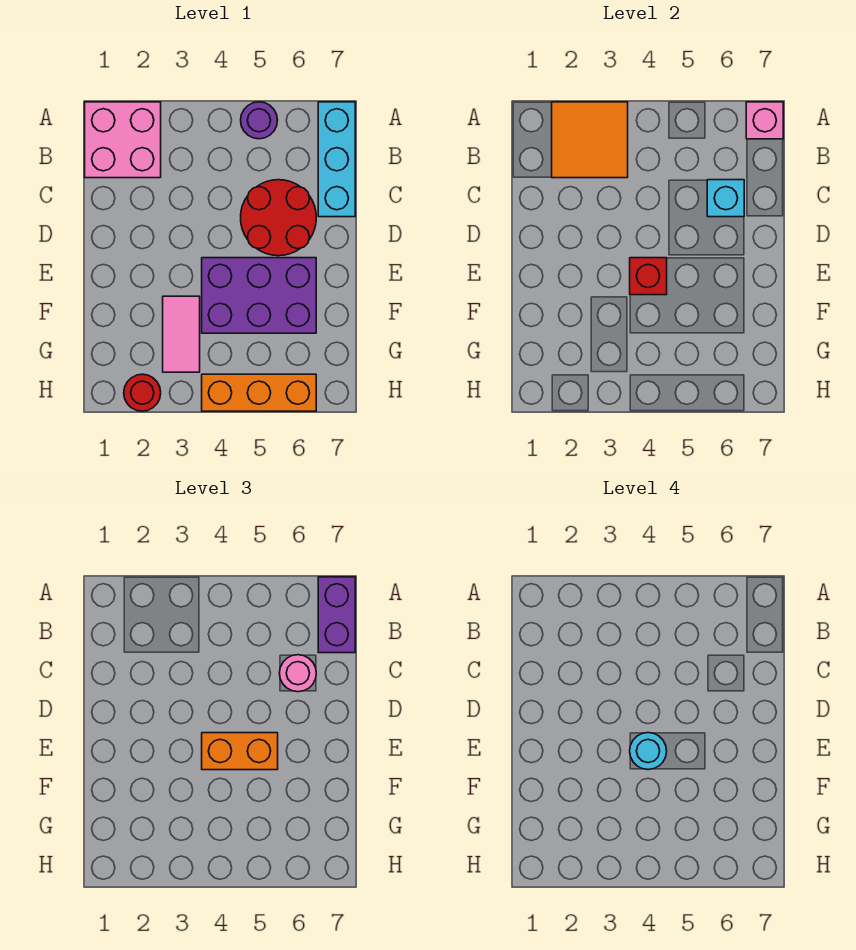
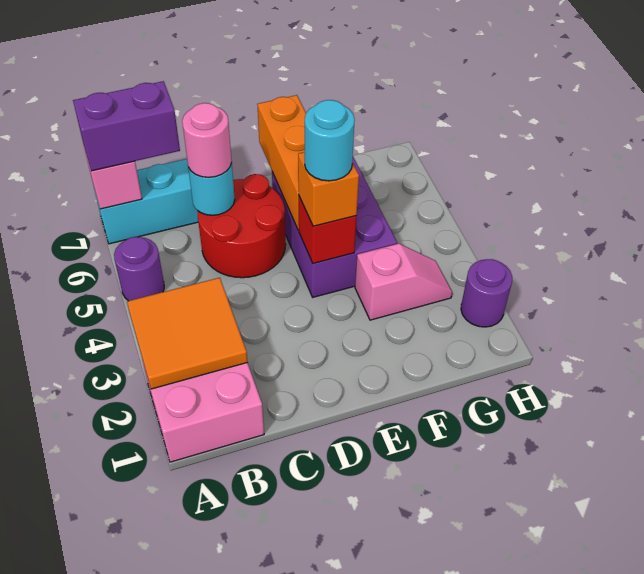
cyan 1x1 brick [707,180,744,217] -> cyan 1x1 round brick [188,163,235,215]
orange 1x2 brick [202,733,278,770] -> orange 1x1 brick [298,152,359,226]
pink 1x2 tile [163,296,200,372] -> pink 1x2 slope [355,244,452,320]
red 1x1 round brick [124,374,161,411] -> purple 1x1 round brick [461,259,512,327]
orange 1x3 brick [202,374,316,411] -> orange 1x3 brick moved to [257,95,306,230]

